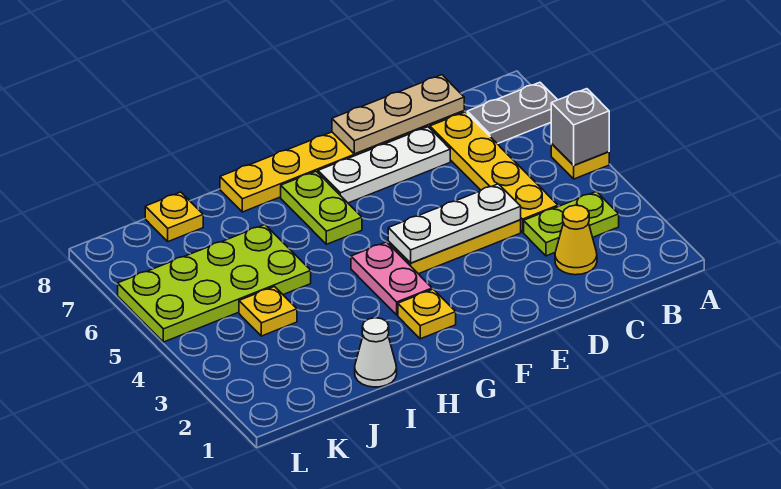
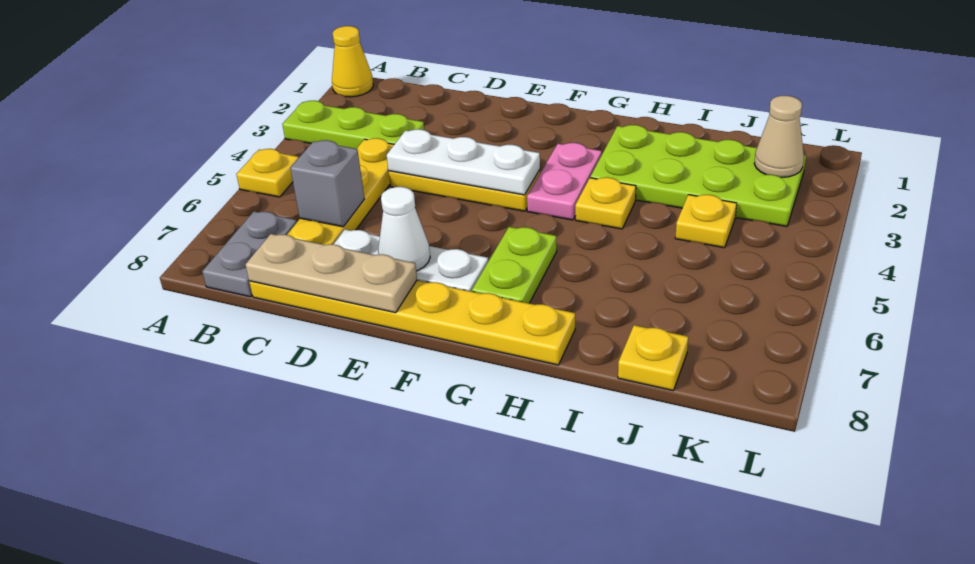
grey 1x1 brick [551,89,609,165] -> grey 1x1 brick moved to [290,140,364,227]
grey 1x2 plate [467,82,557,144] -> grey 1x2 plate turned to [202,211,297,297]
lime 1x2 plate [524,191,619,256] -> lime 1x3 plate [282,101,424,149]
yellow 1x1 cone [555,205,597,275] -> yellow 1x1 cone moved to [332,26,373,97]
yellow 1x1 plate [398,289,456,339] -> yellow 1x1 plate moved to [575,177,636,229]
white 1x1 cone [355,318,397,387] -> white 1x1 cone moved to [378,187,430,271]
lime 2x4 plate [118,225,311,342] -> lime 2x4 plate moved to [590,125,806,226]
none -> tan 1x1 cone [754,96,804,177]

